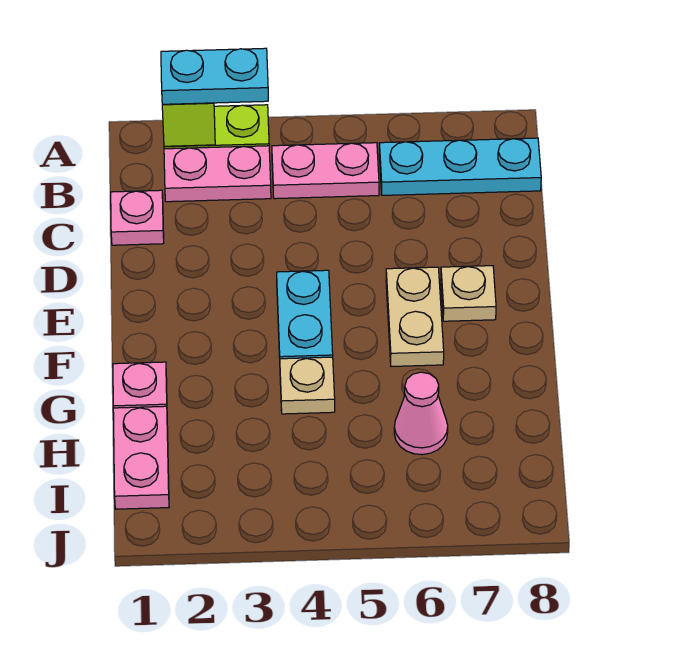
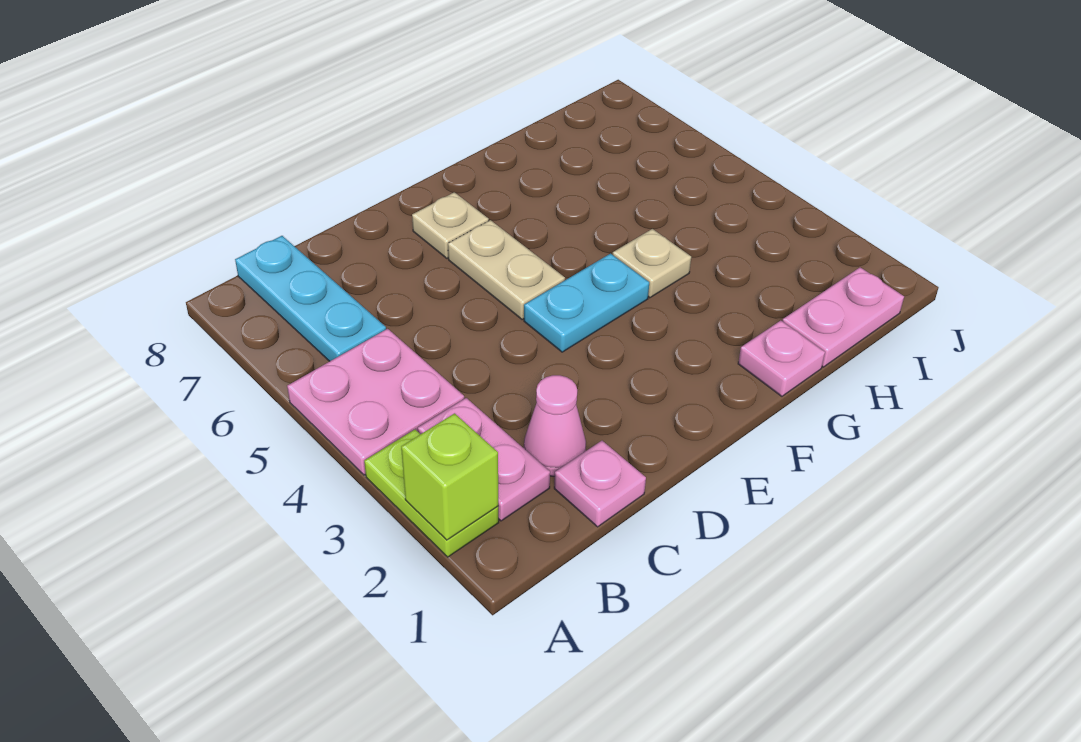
cyan 1x2 plate [161,48,268,104] -> none
pink 1x2 plate [272,143,379,199] -> pink 2x2 plate [287,329,464,475]
tan 1x2 plate [386,267,444,366] -> tan 1x2 plate turned to [448,220,565,320]
pink 1x1 cone [394,372,448,455] -> pink 1x1 cone moved to [524,375,586,476]

